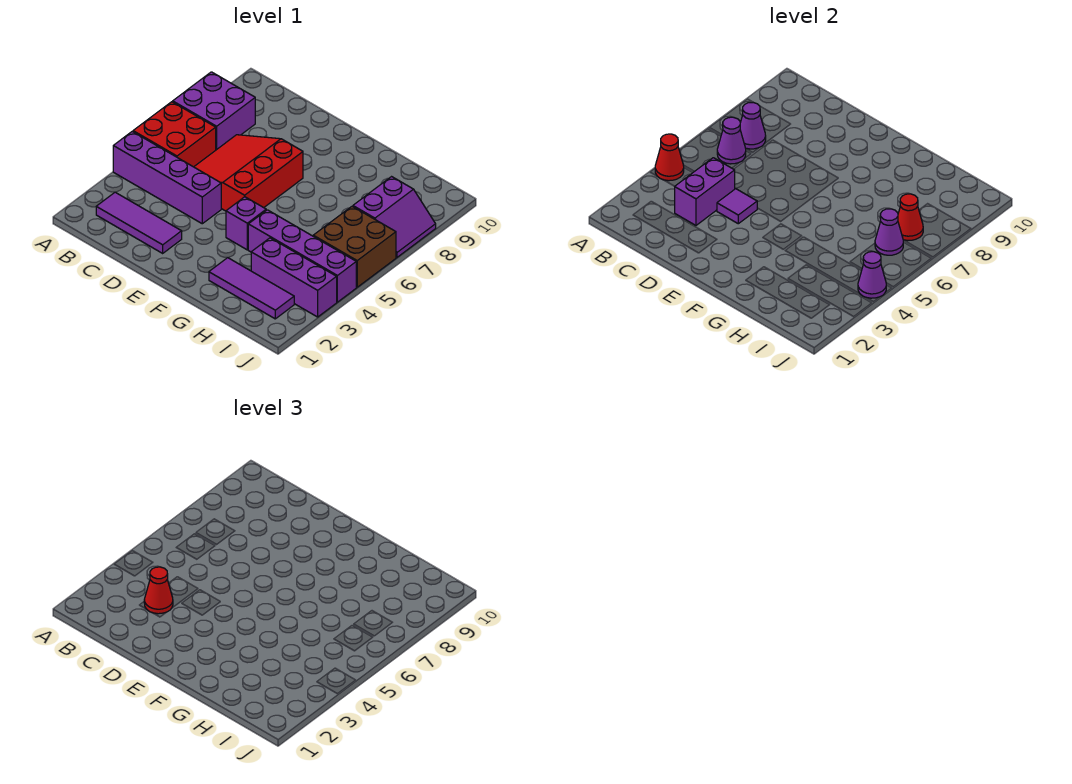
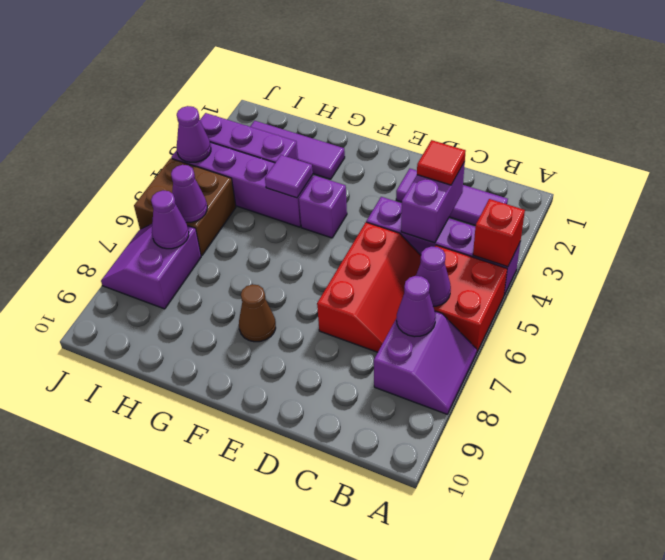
red 1x1 cone [655,134,684,181] -> red 1x1 brick [473,199,525,267]
purple 2x2 brick [173,72,255,150] -> purple 2x2 slope [374,311,477,414]
red 1x1 cone [144,567,173,614] -> red 1x1 tile [417,140,466,185]
red 3x3 slope [194,135,303,211] -> red 2x3 slope [317,222,421,352]
purple 1x1 tile [717,189,757,224] -> purple 1x1 tile moved to [265,155,313,198]
none -> brown 1x1 cone [239,284,276,342]
red 1x1 cone [898,194,923,240] -> purple 1x1 cone [151,191,189,249]

